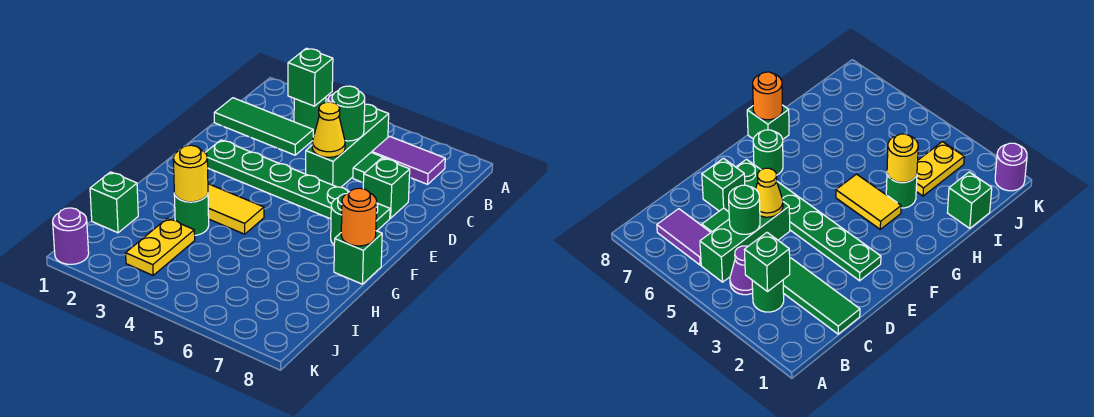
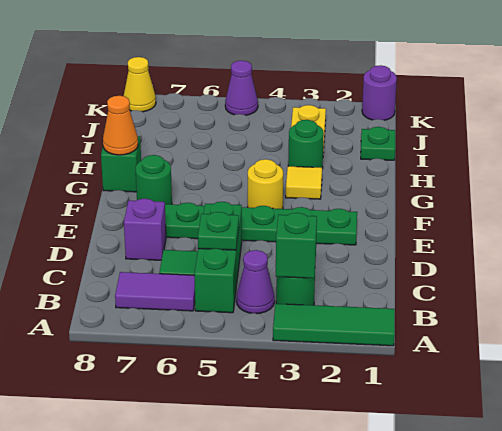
green 1x3 tile [214,98,313,155] -> green 1x3 tile moved to [273,304,395,346]
green 1x1 round brick [332,86,365,141] -> green 1x1 plate [198,212,239,250]
yellow 1x1 cone [312,102,345,157] -> yellow 1x1 cone moved to [124,57,156,112]
green 1x1 brick [363,158,410,218] -> purple 1x1 brick [124,199,166,260]
yellow 1x2 tile [208,184,264,234] -> yellow 1x1 tile [286,166,322,199]
orange 1x1 round brick [341,188,377,246] -> orange 1x1 cone [103,96,138,155]
yellow 1x1 round brick [173,145,208,202] -> yellow 1x1 round brick moved to [248,159,283,209]
green 1x1 brick [90,172,138,233] -> green 1x1 plate [361,127,395,160]
none -> purple 1x1 cone [225,61,258,115]

